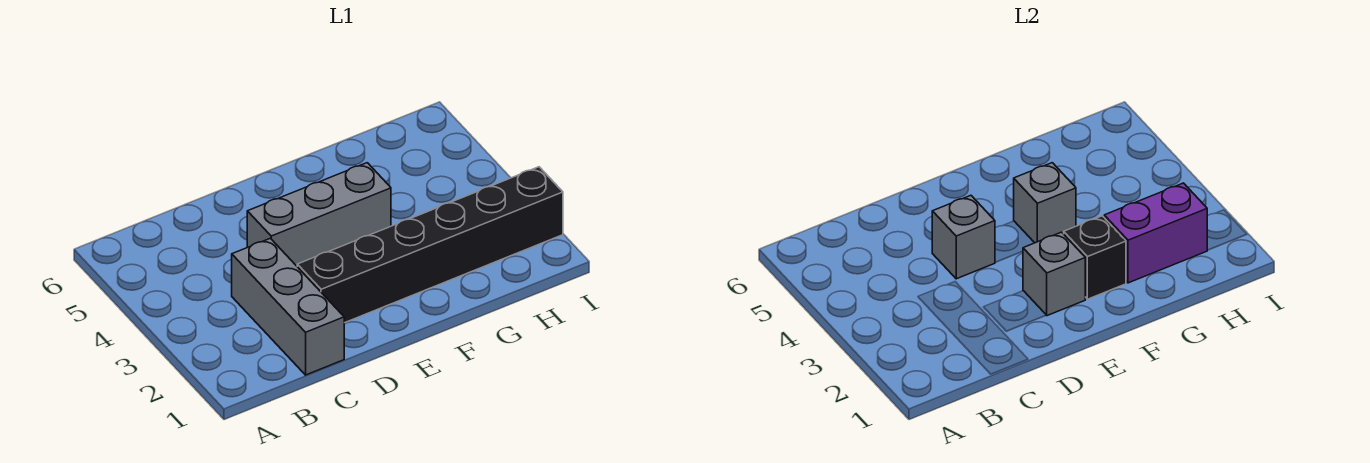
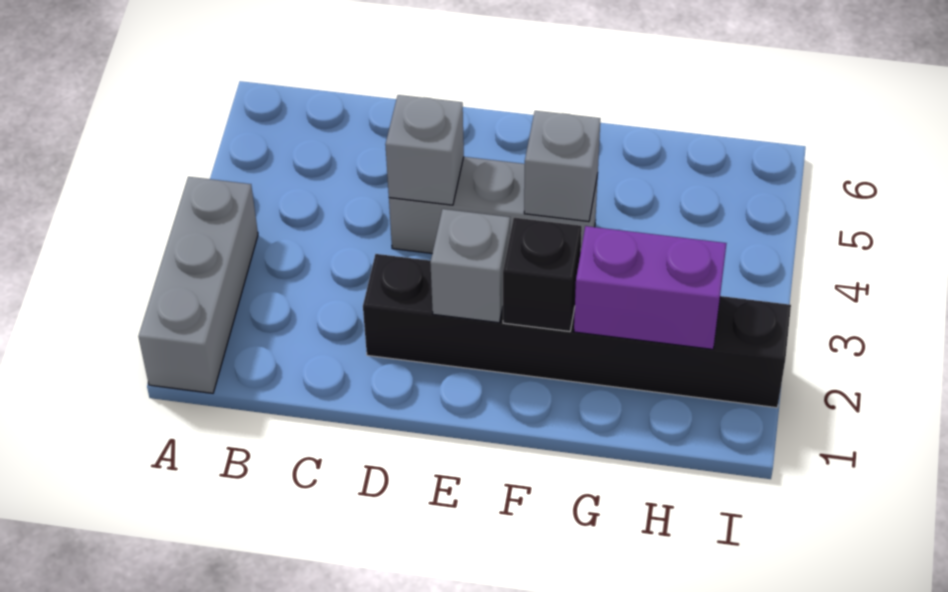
grey 1x3 brick [232,238,344,375] -> grey 1x3 brick moved to [138,177,258,393]

